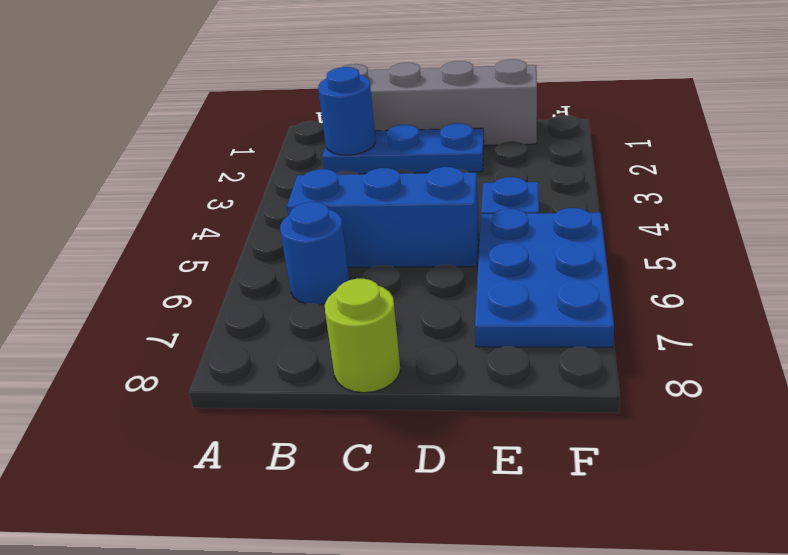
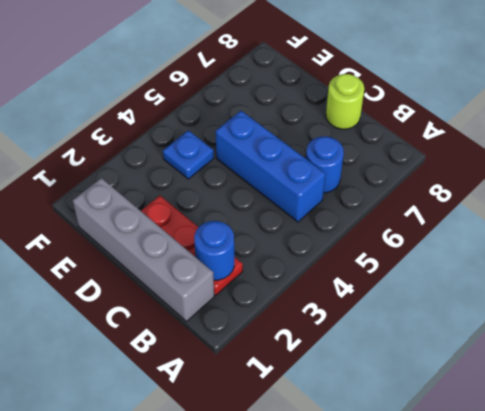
blue 1x3 plate [322,123,484,174] -> red 1x3 plate [141,196,243,295]
blue 2x3 plate [475,208,614,347] -> none

